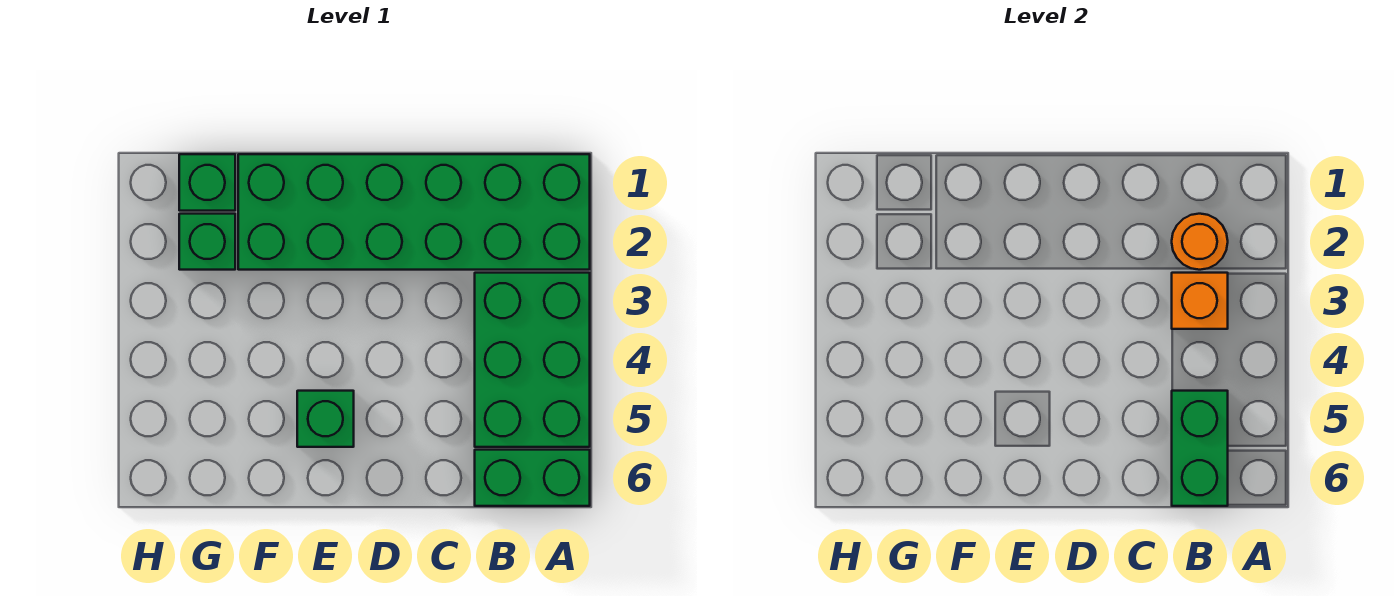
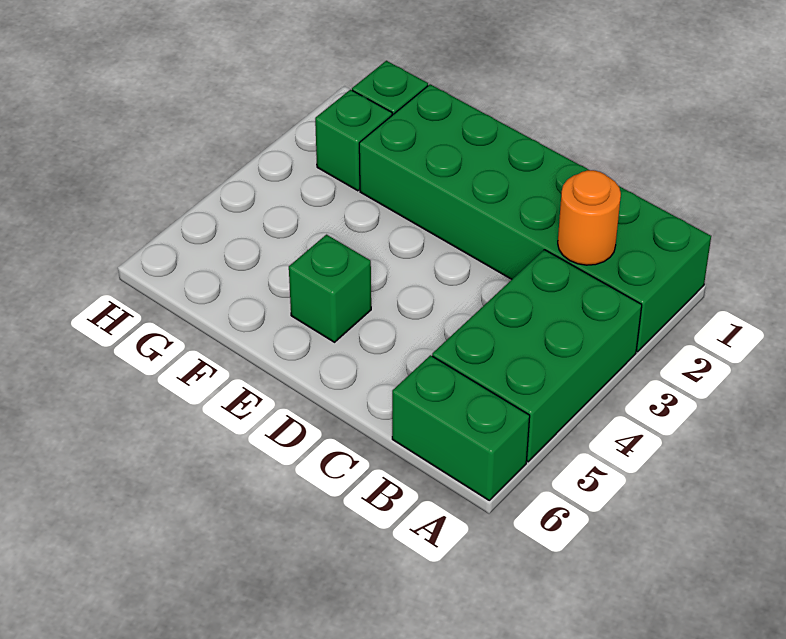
orange 1x1 brick [1172,273,1228,329] -> none
green 1x2 brick [1172,391,1228,506] -> none

